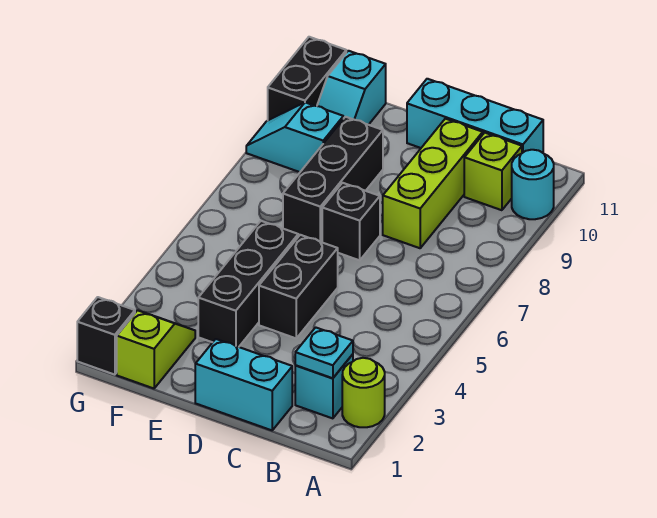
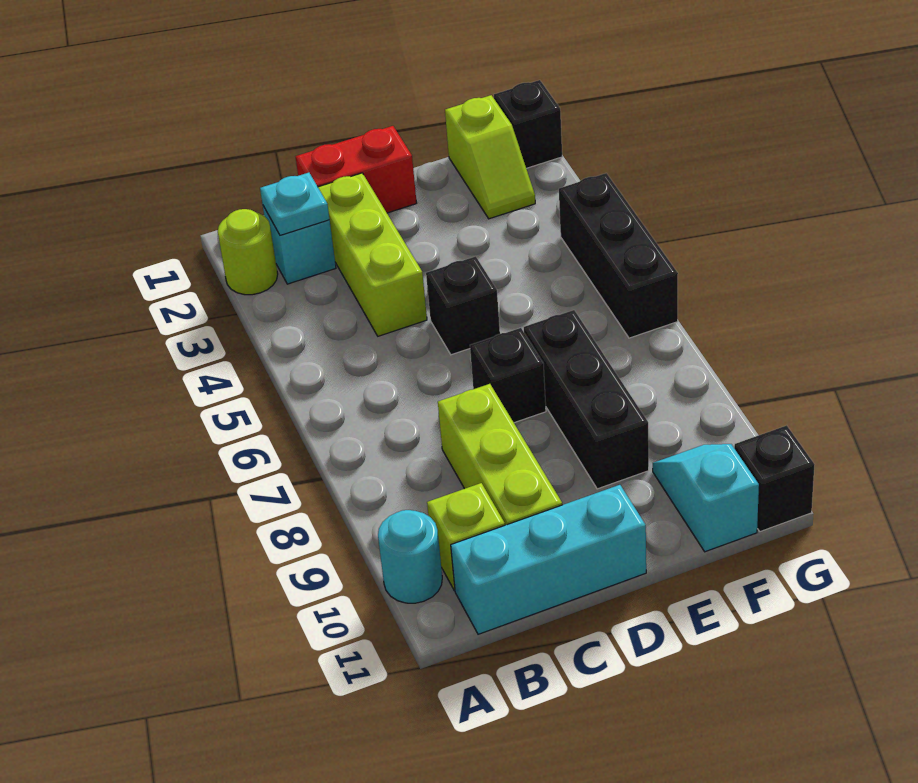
cyan 1x2 brick [195,339,292,430] -> red 1x2 brick [295,126,417,213]
none -> lime 1x3 brick [318,173,427,336]
black 1x2 brick [259,235,338,338] -> black 1x1 brick [426,256,500,355]
black 1x3 brick [198,221,298,347] -> black 1x3 brick moved to [559,173,678,338]
cyan 1x2 slope [246,102,343,172] -> none
black 1x2 brick [268,37,346,120] -> black 1x1 brick [734,425,814,532]

